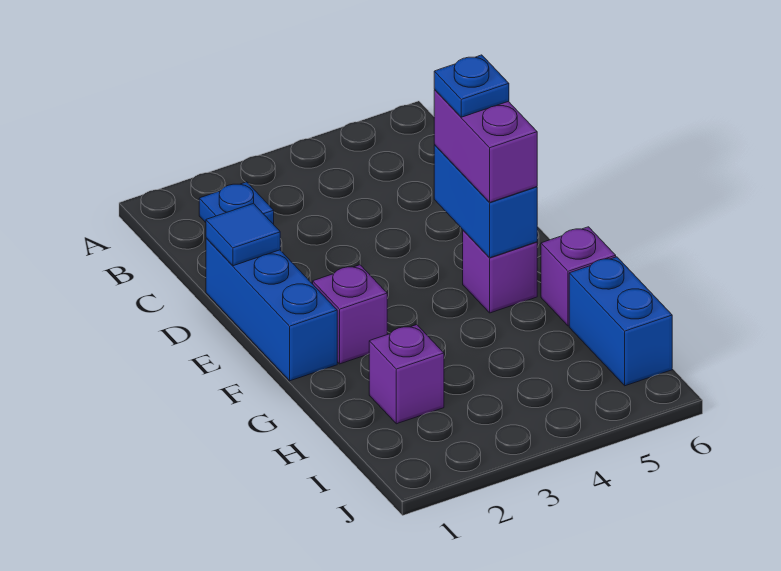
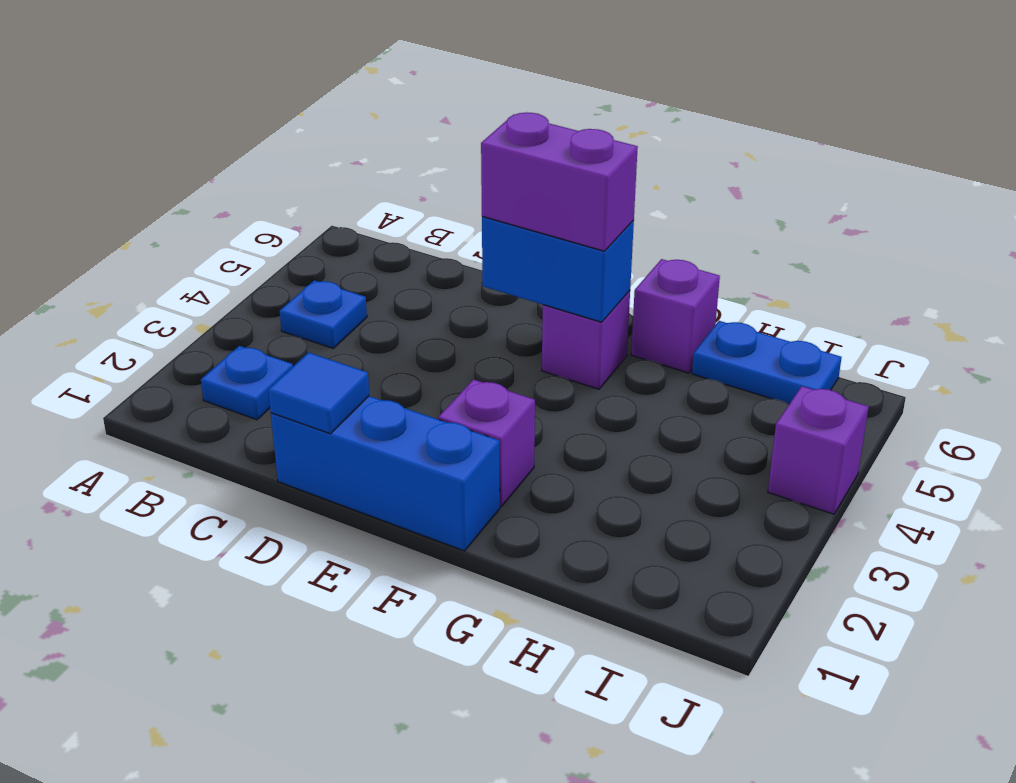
blue 1x1 plate [434,55,509,117] -> blue 1x1 plate moved to [280,280,367,348]
purple 1x1 brick [369,325,444,424] -> purple 1x1 brick moved to [768,386,869,514]
blue 1x2 brick [569,257,672,386] -> blue 1x2 plate [692,321,842,404]

